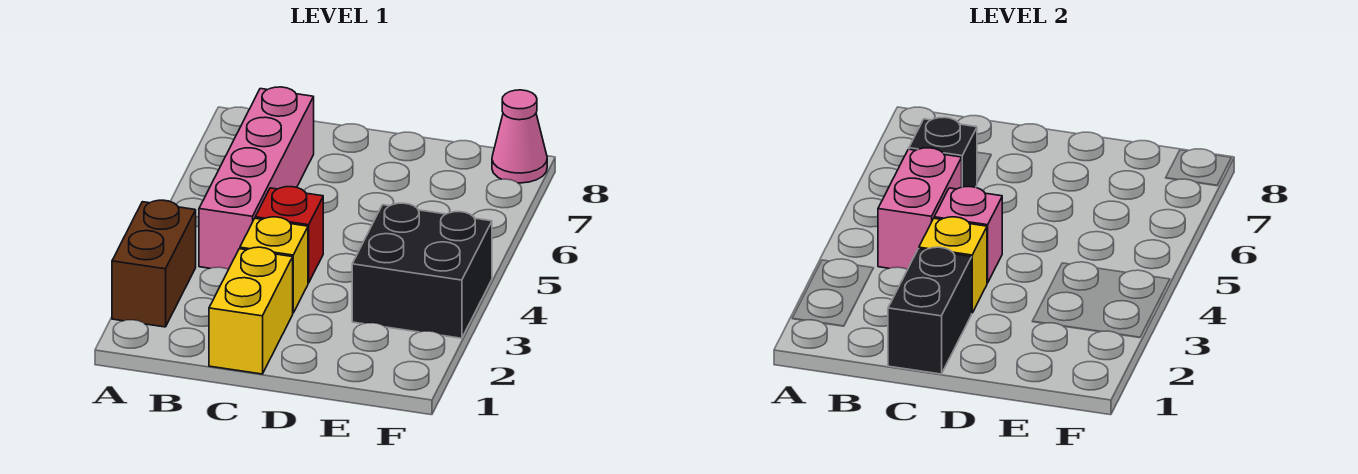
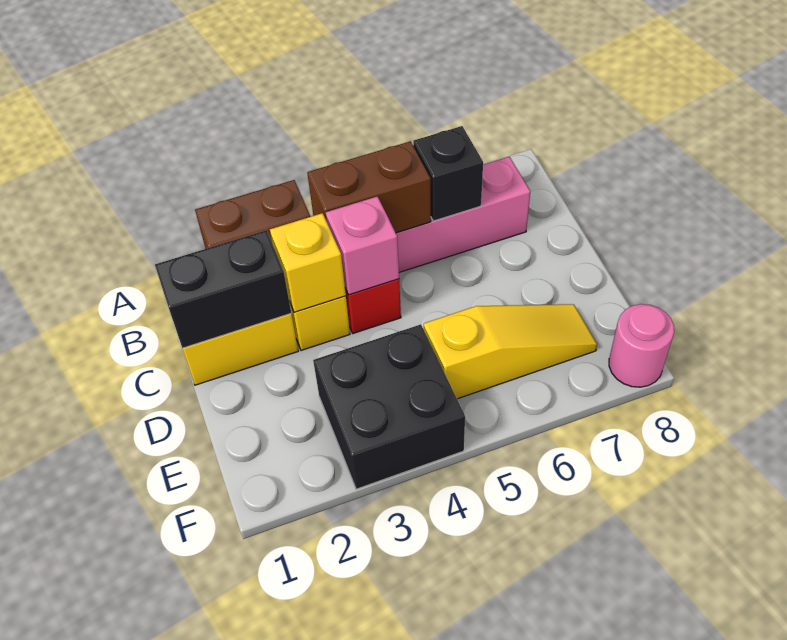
pink 1x2 brick [878,148,962,269] -> brown 1x2 brick [307,141,431,233]
none -> yellow 1x3 slope [424,304,597,399]
pink 1x1 cone [492,90,547,183] -> pink 1x1 round brick [609,304,674,387]

